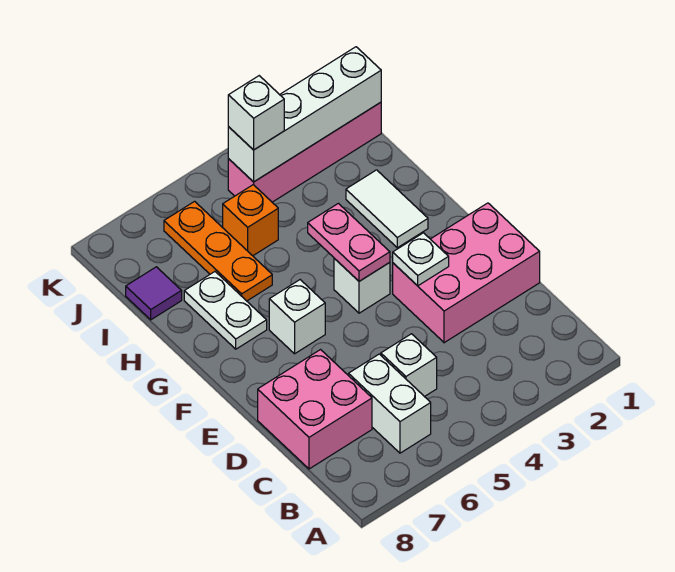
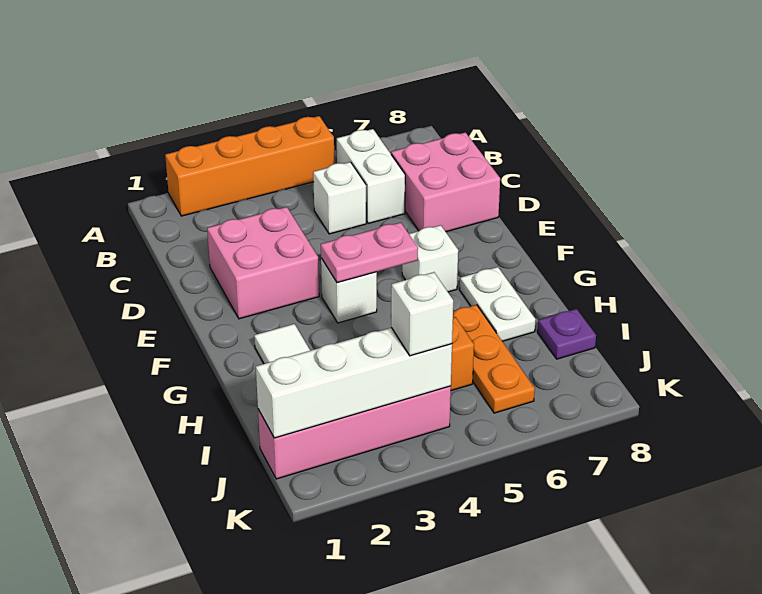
none -> orange 1x4 brick [165,116,335,216]
pink 2x3 brick [393,203,540,343] -> pink 2x2 brick [207,207,319,319]
white 1x1 plate [393,233,449,286] -> none
pink 1x2 plate [308,203,390,281] -> pink 1x2 plate turned to [321,222,418,283]
purple 1x1 tile [126,267,182,320] -> purple 1x1 plate [538,309,596,359]

